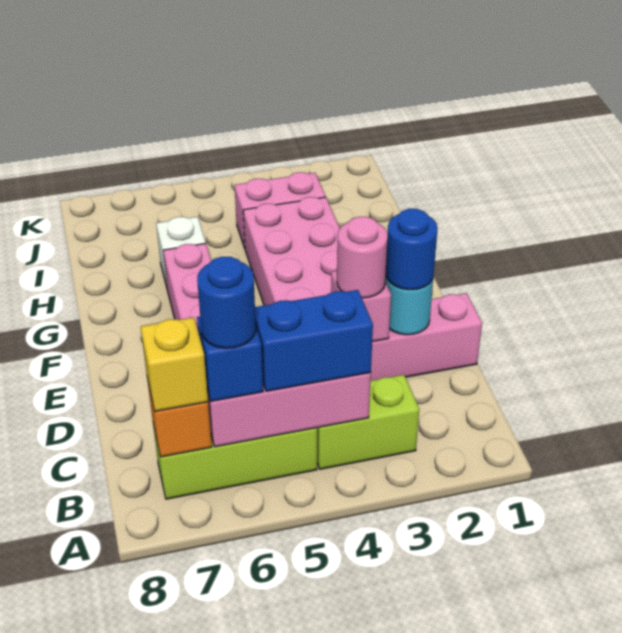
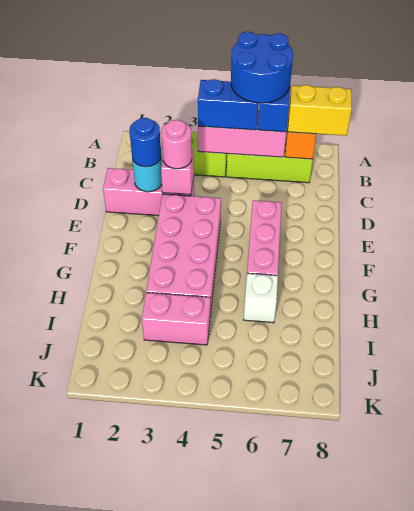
blue 1x1 round brick [197,257,256,348] -> blue 2x2 round brick [231,32,293,103]
yellow 1x1 brick [141,317,208,411] -> yellow 1x2 brick [288,85,352,136]

